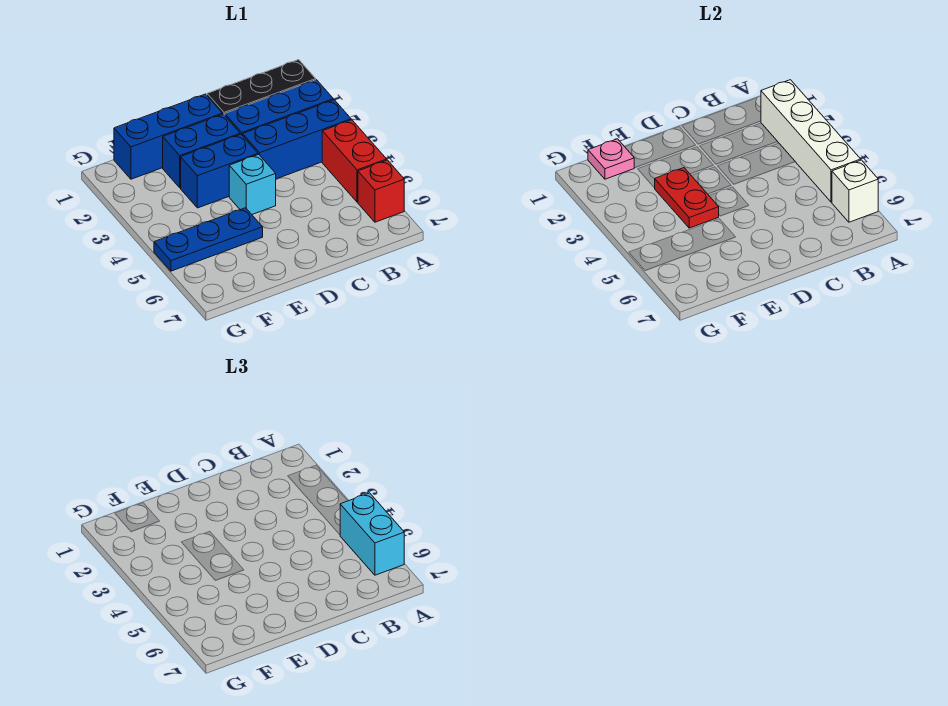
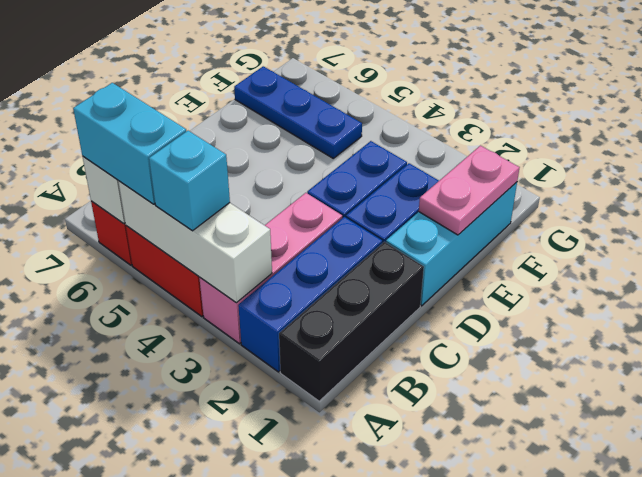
white 1x4 brick [761,80,861,202] -> white 1x3 brick [118,181,272,303]
blue 1x3 brick [243,100,351,179] -> pink 1x3 brick [199,193,342,344]
blue 1x3 brick [114,94,223,179] -> cyan 1x3 brick [386,182,517,306]
cyan 1x1 brick [229,154,276,214] -> cyan 1x1 brick moved to [149,131,230,231]
red 1x2 plate [655,168,719,228] -> none
blue 1x3 plate [154,208,263,271] -> blue 1x3 plate turned to [234,66,362,158]
pink 1x1 plate [588,139,634,179] -> pink 1x2 plate [419,146,520,235]

